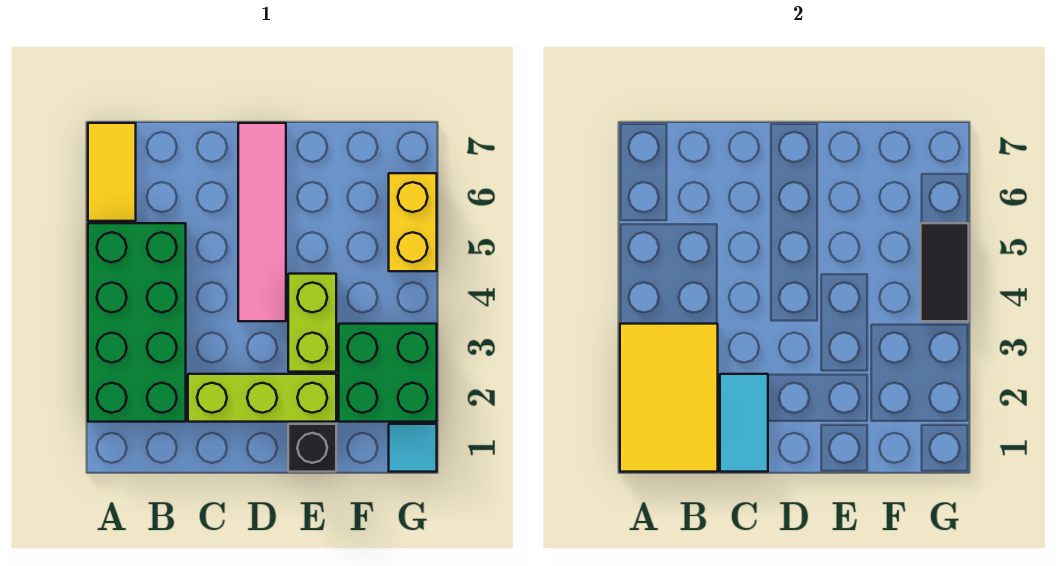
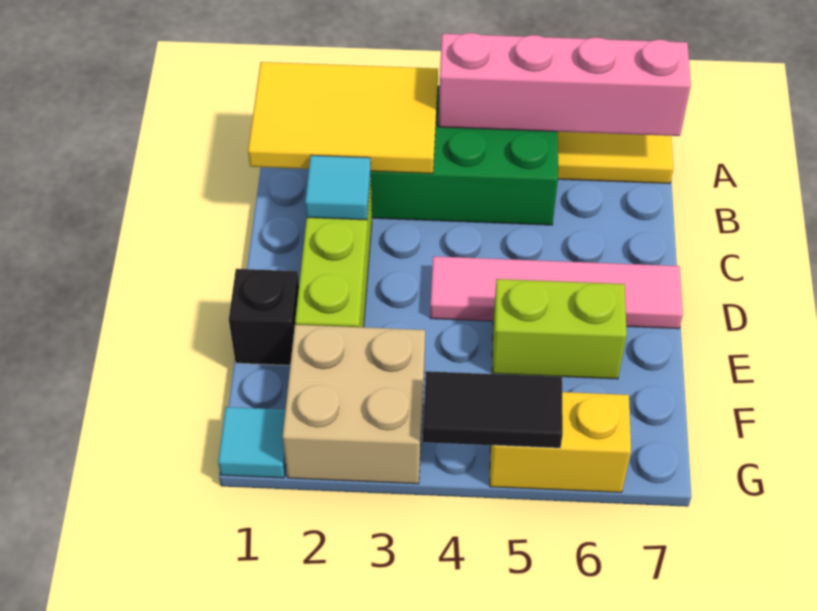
none -> pink 1x4 brick [439,33,691,136]
cyan 1x2 tile [720,374,768,472] -> cyan 1x1 tile [305,155,371,220]
lime 1x2 brick [288,274,336,372] -> lime 1x2 brick moved to [492,279,627,379]
green 2x2 brick [339,324,437,422] -> tan 2x2 brick [283,325,425,484]

